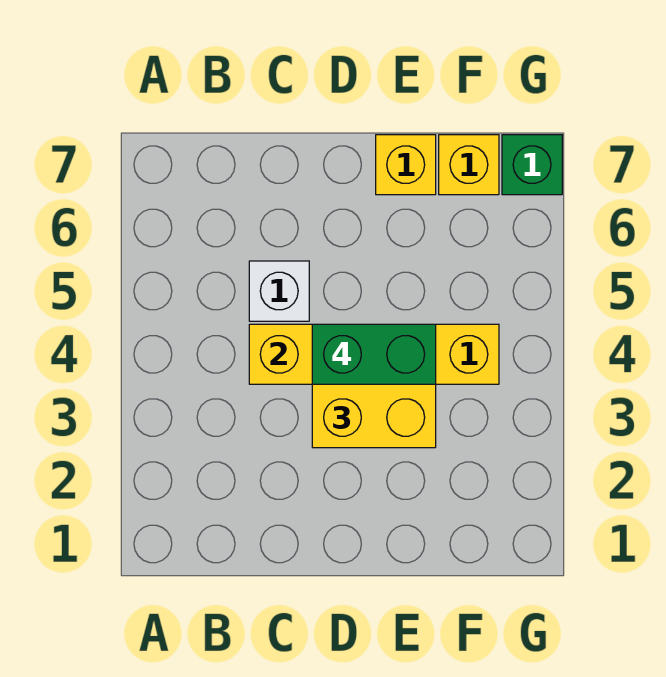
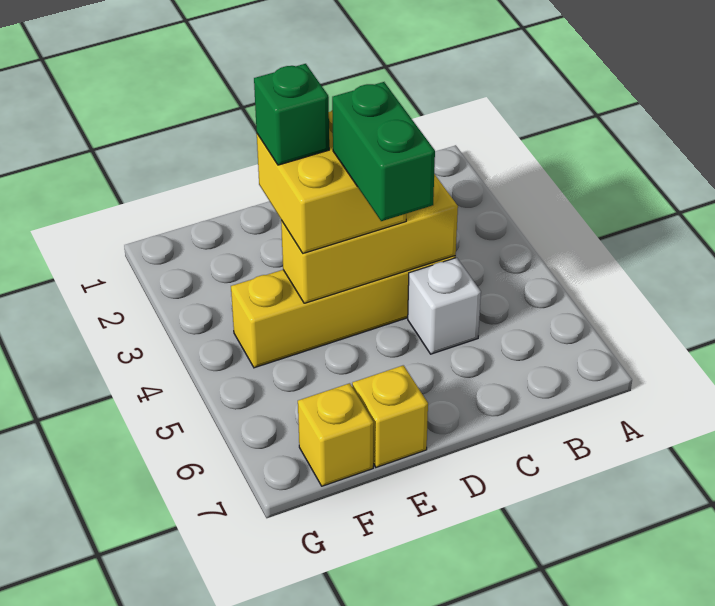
green 1x2 brick [312,324,436,384] -> green 1x2 brick turned to [332,82,435,221]
green 1x1 brick [502,135,562,195] -> green 1x1 brick moved to [254,64,329,165]

